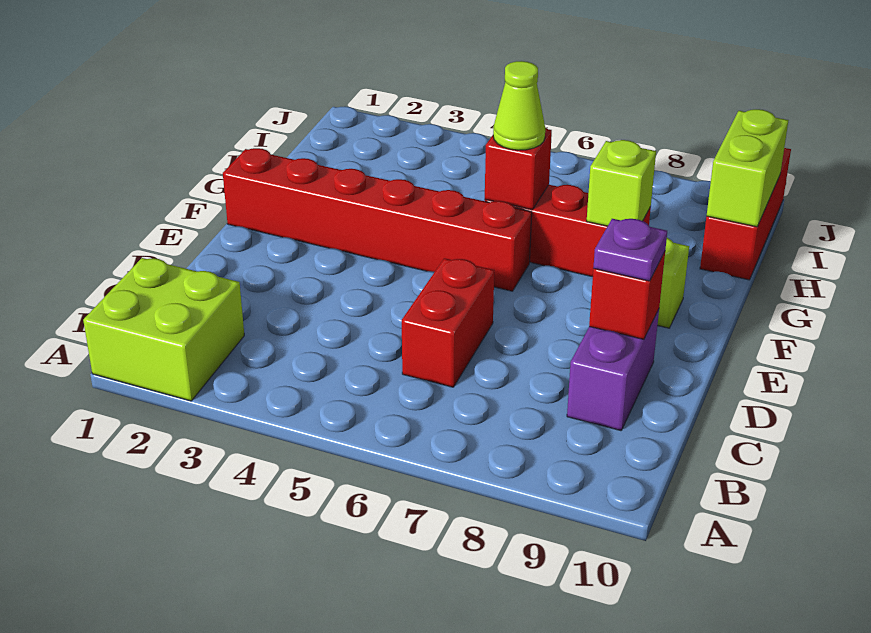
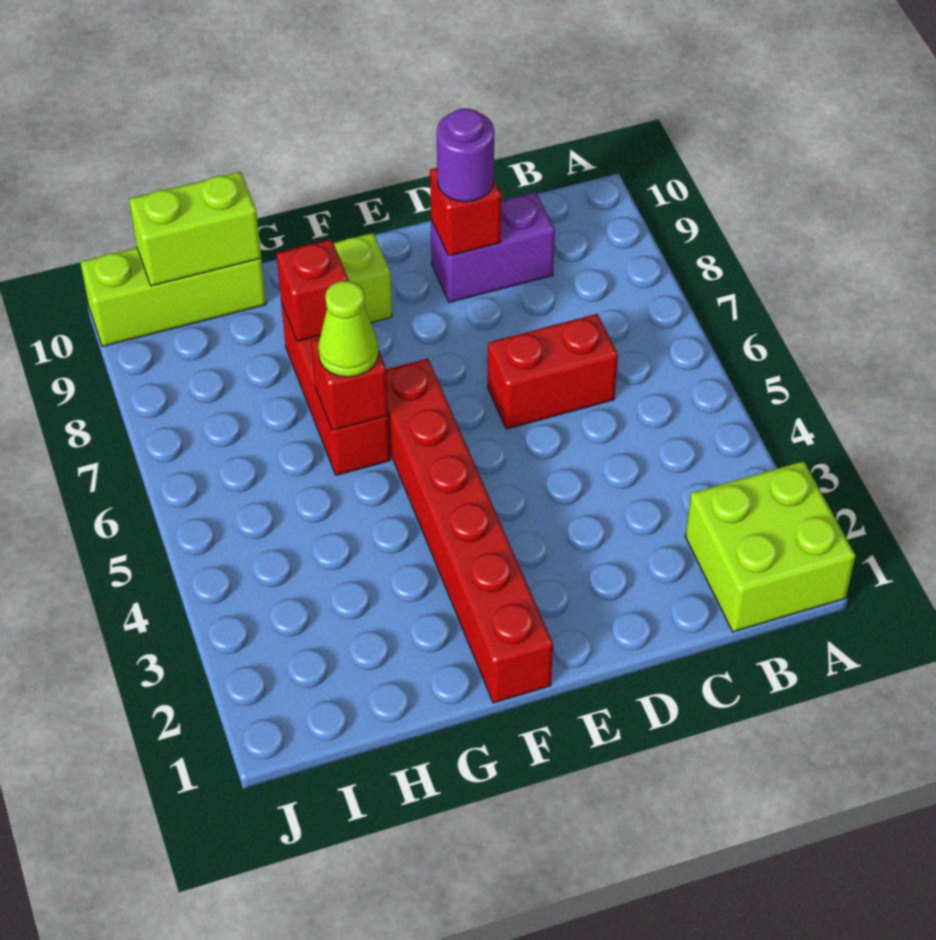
purple 1x1 plate [593,219,667,281] -> purple 1x1 round brick [437,109,494,202]
lime 1x1 brick [587,140,656,226] -> red 1x1 brick [277,239,349,341]
red 1x3 brick [700,148,791,280] -> lime 1x3 brick [80,248,266,347]

